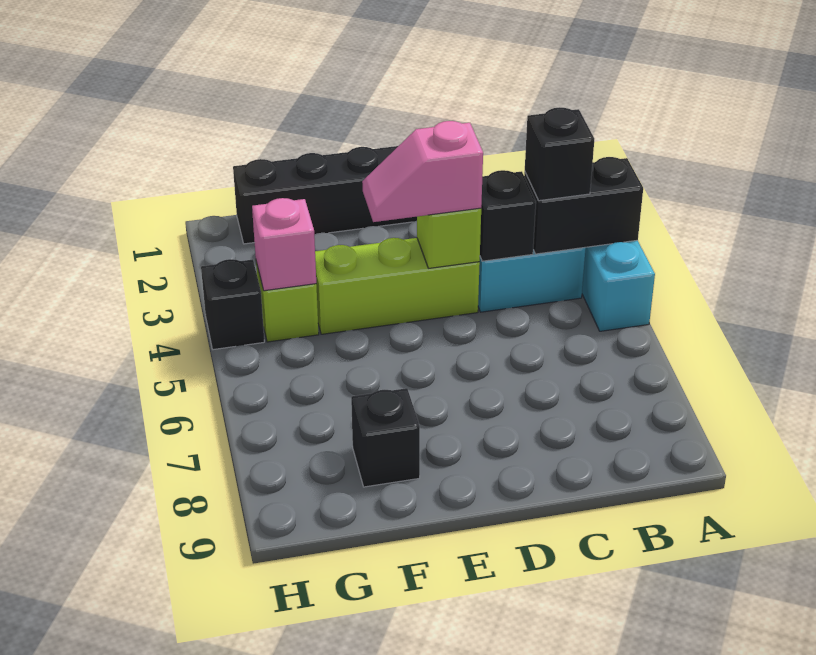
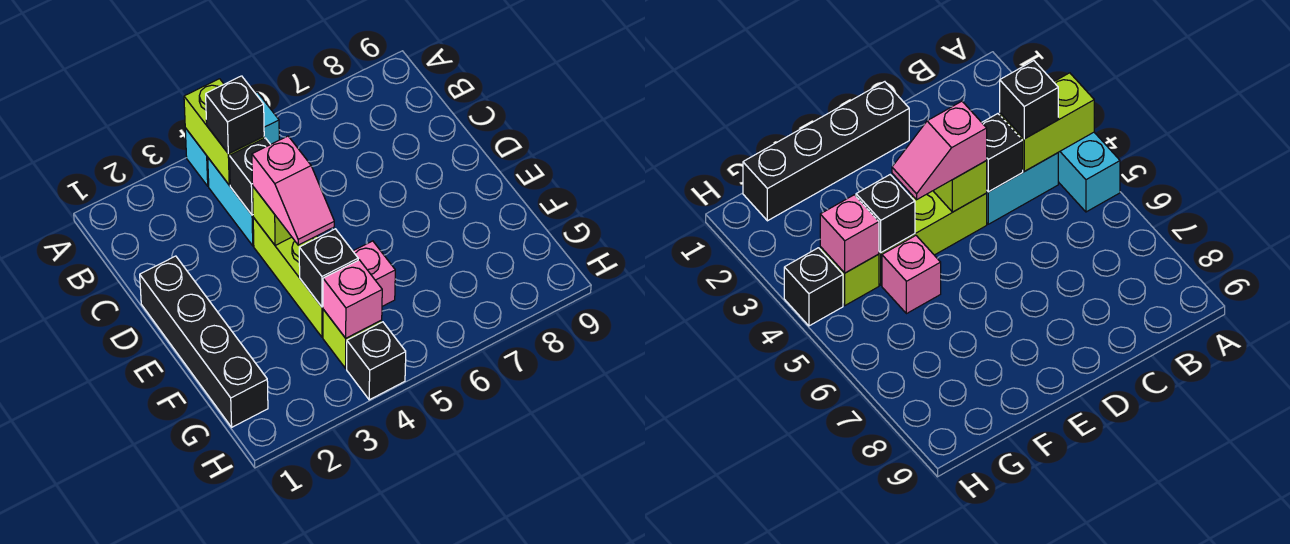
black 1x2 brick [524,157,643,254] -> lime 1x2 brick [184,79,264,185]
none -> pink 1x1 brick [353,241,395,306]
black 1x1 brick [351,388,420,487] -> black 1x1 brick moved to [299,229,358,307]

